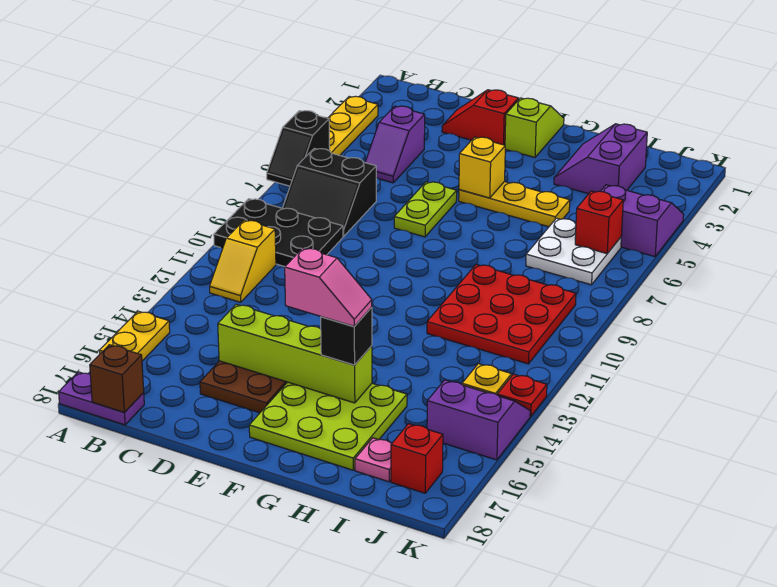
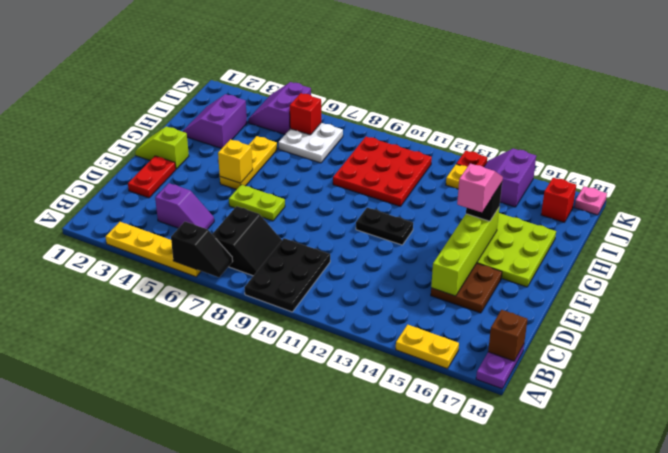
yellow 1x2 slope [210,220,276,302] -> none
red 1x2 slope [442,90,519,145] -> red 1x2 plate [128,156,176,198]
none -> black 1x2 plate [356,208,413,245]
purple 2x2 slope [554,124,647,194] -> purple 2x2 slope turned to [183,94,247,148]
pink 1x1 plate [355,438,391,482] -> pink 1x1 plate moved to [574,186,607,215]

